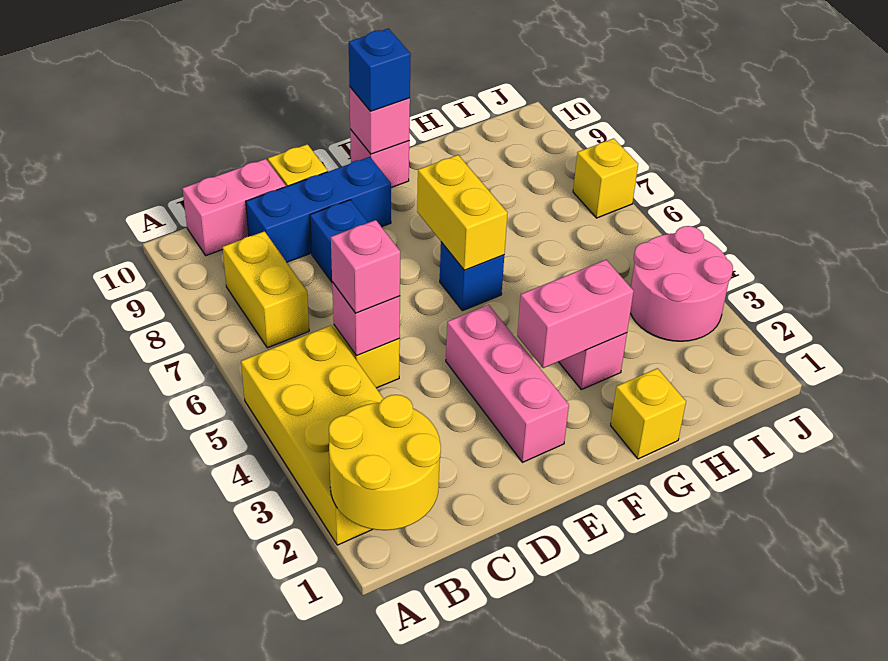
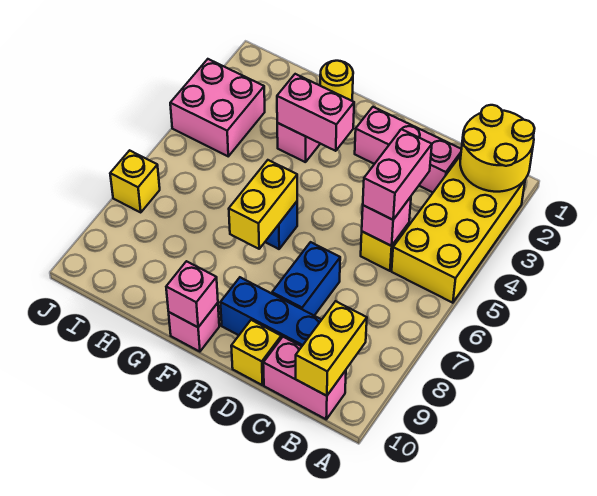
yellow 1x2 brick [223,231,309,348] -> yellow 1x2 brick moved to [296,301,367,396]
pink 1x1 brick [331,220,400,313] -> pink 1x2 brick [363,129,432,220]
pink 1x3 brick [446,305,569,462] -> pink 1x3 brick turned to [355,107,462,192]
blue 1x1 brick [349,29,411,111] -> none
yellow 1x1 brick [611,368,686,459] -> yellow 1x1 round brick [320,61,353,101]
pink 2x2 round brick [630,226,733,341] -> pink 2x2 brick [170,59,265,156]

